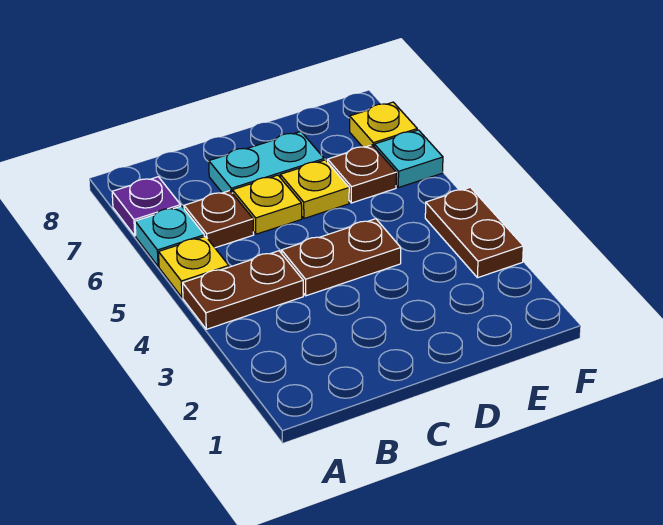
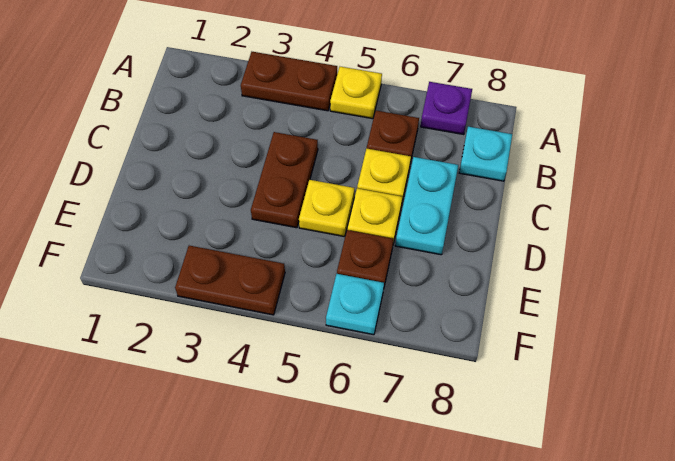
brown 1x2 plate [183,251,303,329] -> brown 1x2 plate turned to [241,52,337,111]
cyan 1x1 plate [135,206,204,266] -> cyan 1x1 plate moved to [459,127,512,181]
yellow 1x1 plate [350,102,417,147] -> yellow 1x1 plate moved to [299,180,354,237]

